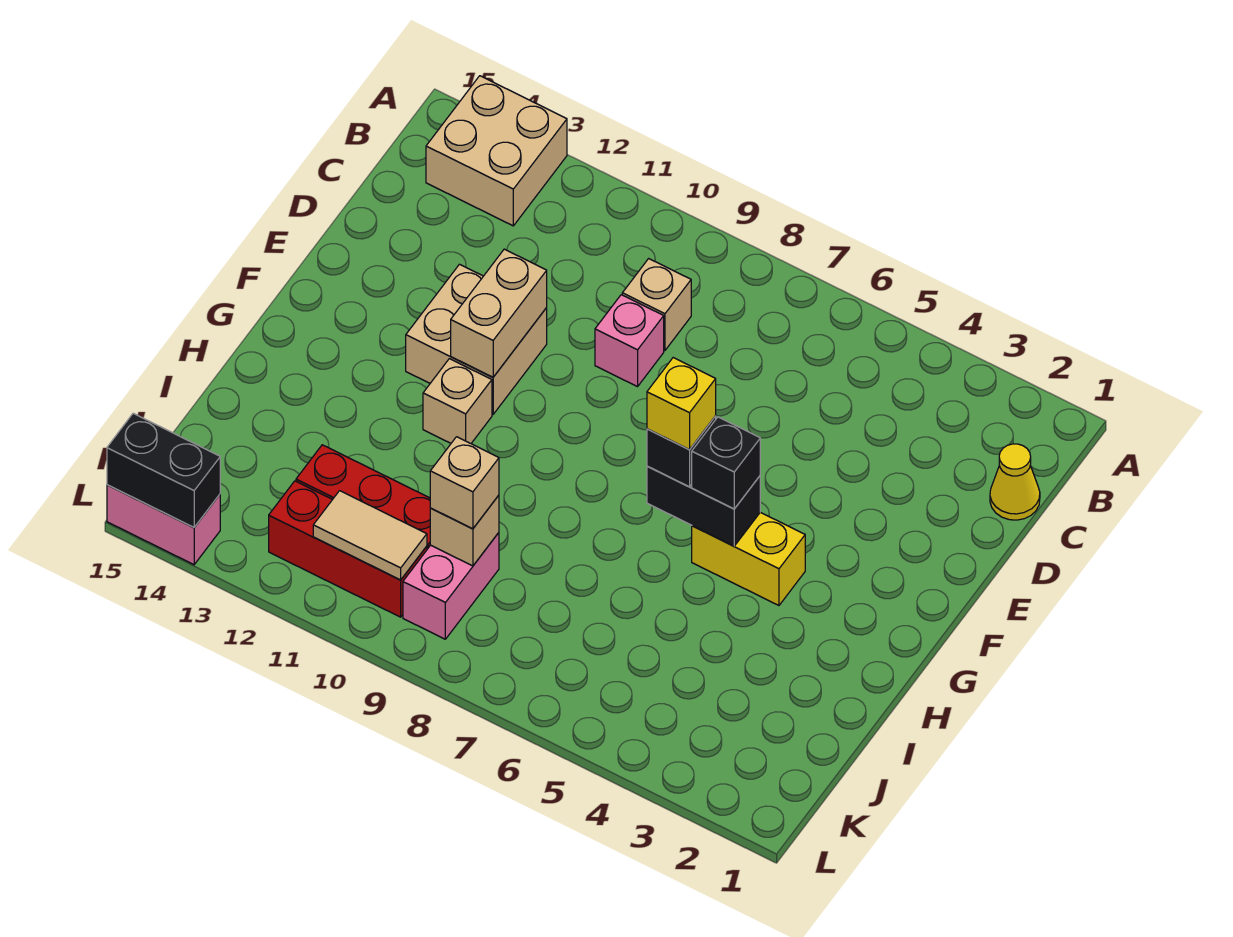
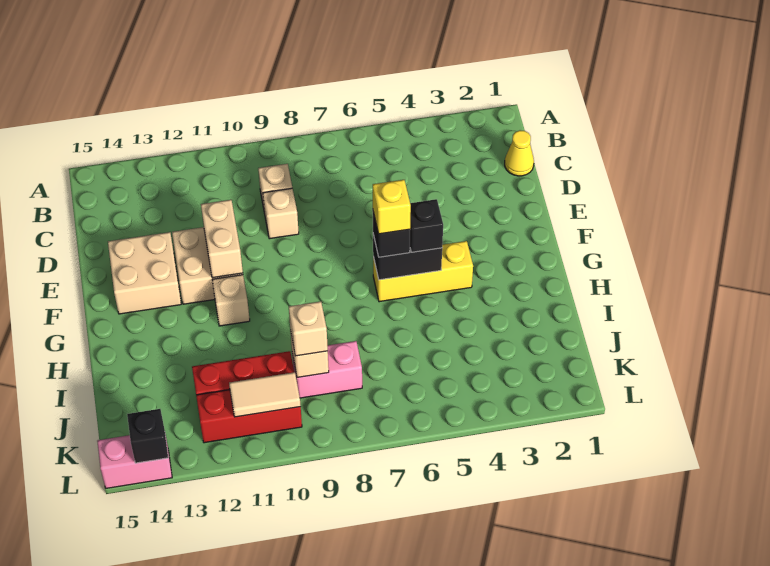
tan 2x2 brick [426,76,567,226] -> tan 2x2 brick moved to [108,232,181,314]
pink 1x1 brick [595,295,664,387] -> tan 1x1 brick [263,188,299,239]
yellow 1x2 brick [692,512,805,605] -> yellow 1x3 brick [373,241,473,302]
pink 1x2 brick [403,533,499,639] -> pink 1x2 brick turned to [292,341,362,398]
black 1x2 brick [107,413,220,527] -> black 1x1 brick [127,409,168,463]

